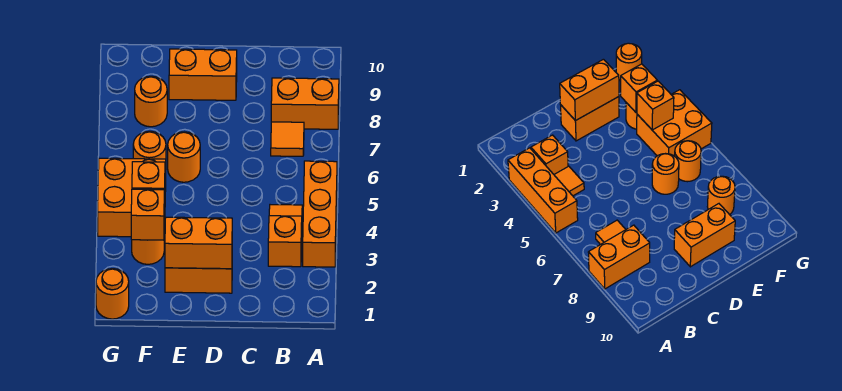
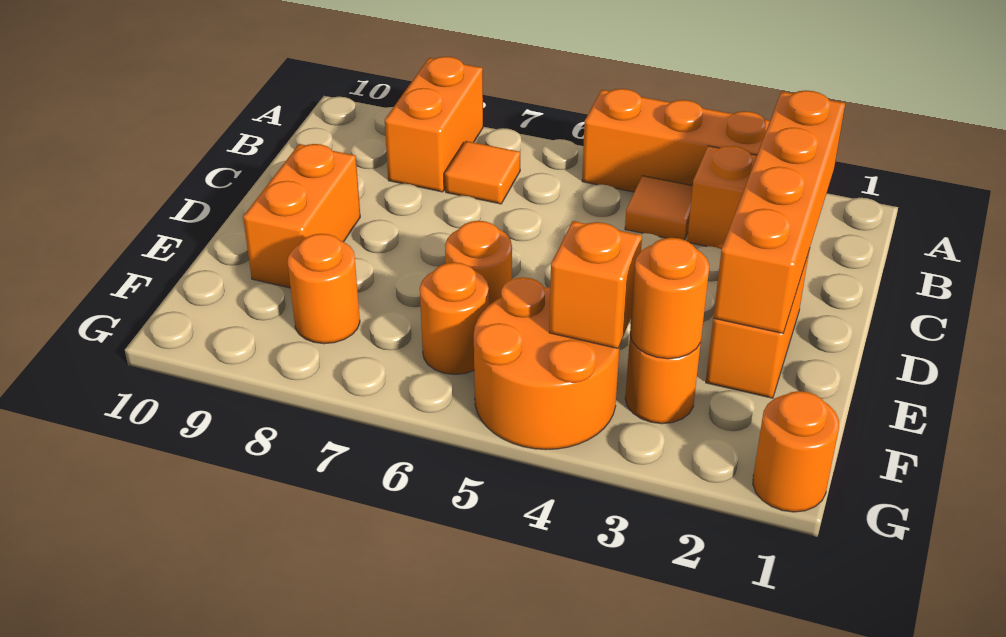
orange 1x2 brick [165,217,232,269] -> orange 1x4 brick [713,90,845,333]
orange 1x1 brick [131,189,164,240] -> orange 1x1 round brick [630,238,709,359]
orange 2x2 brick [98,158,166,237] -> orange 2x2 round brick [474,277,620,450]

